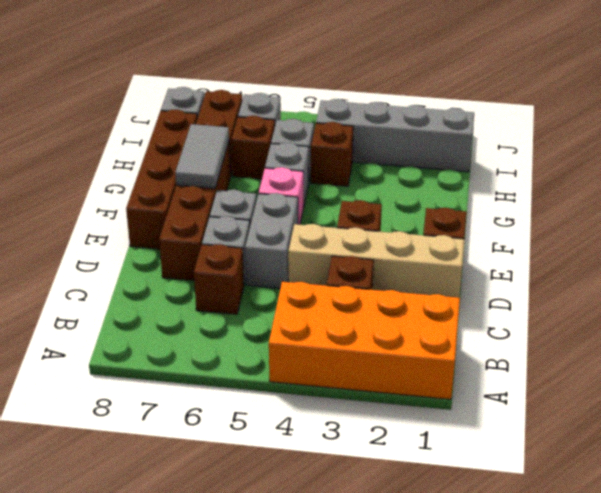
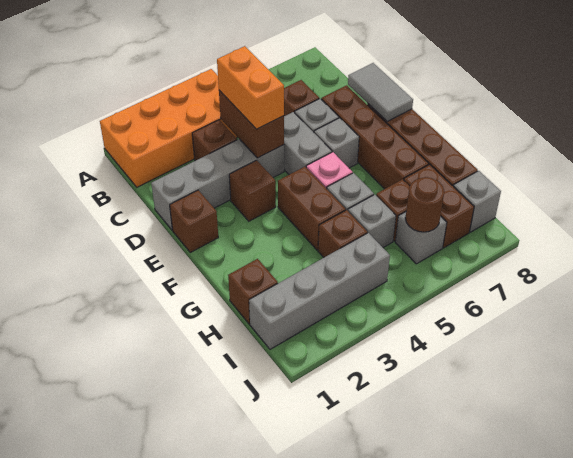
none -> brown 1x2 brick [219,90,284,158]
none -> orange 1x2 brick [217,46,284,129]
tan 1x4 brick [288,224,464,298] -> grey 1x4 brick [151,139,284,230]
none -> brown 1x2 brick [278,167,346,250]
grey 1x2 tile [175,124,229,188] -> grey 1x2 tile moved to [348,63,413,121]
none -> brown 1x1 brick [228,259,278,324]
none -> brown 1x1 round brick [405,177,444,232]

